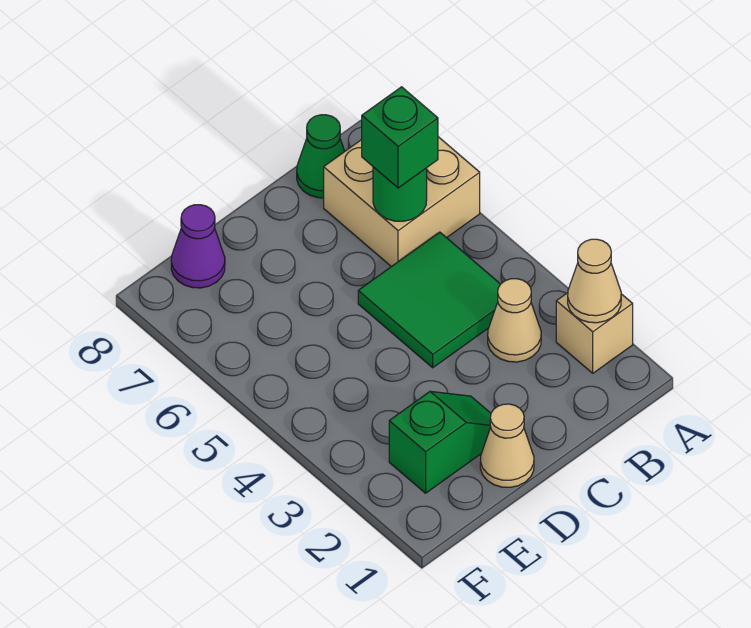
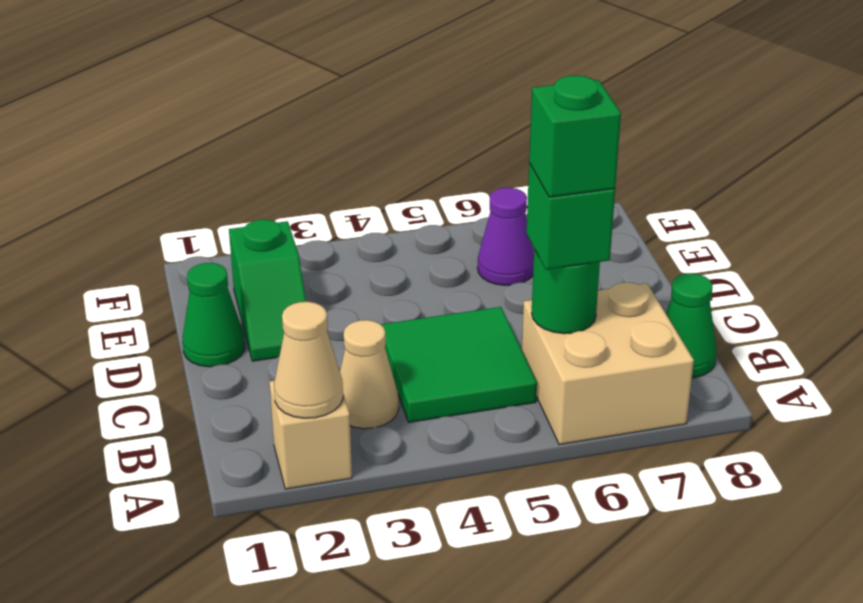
none -> green 1x1 brick [529,76,621,197]
tan 1x1 cone [480,404,534,487] -> green 1x1 cone [182,263,245,367]
purple 1x1 cone [171,205,225,288] -> purple 1x1 cone moved to [477,188,534,285]

